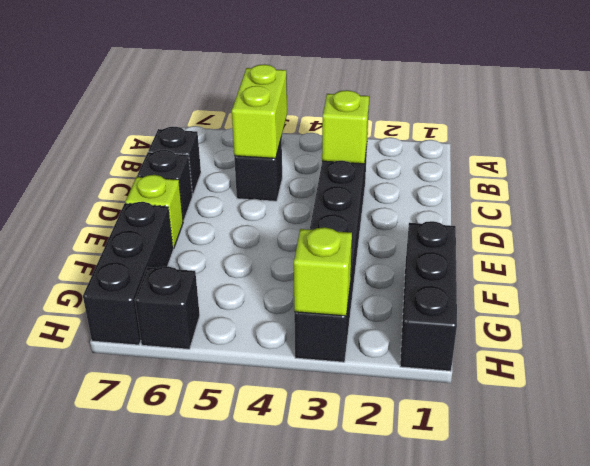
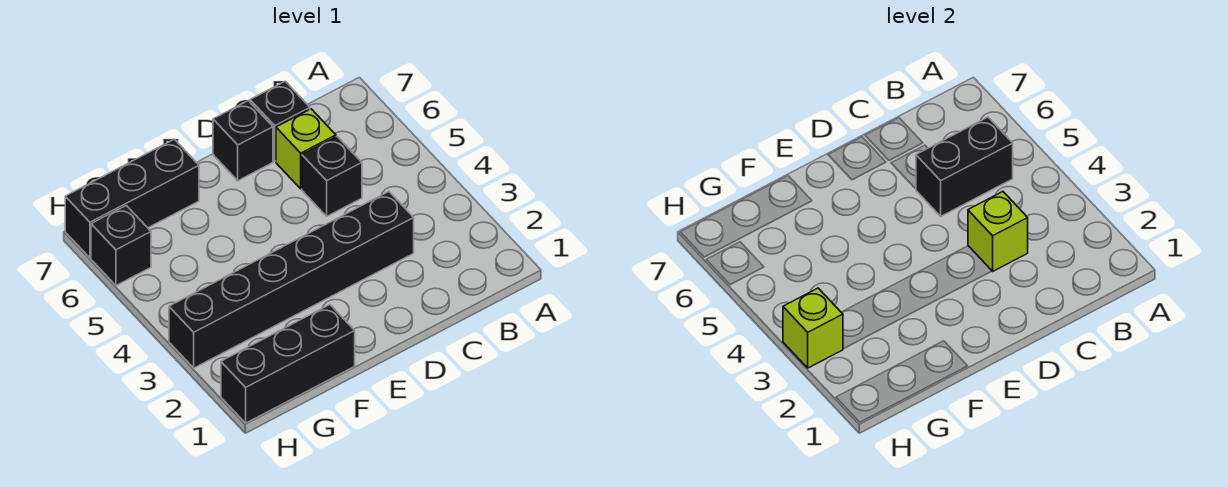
lime 1x2 brick [232,64,287,158] -> black 1x2 brick [916,117,1013,216]
lime 1x1 brick [125,175,183,249] -> lime 1x1 brick moved to [276,109,336,189]

